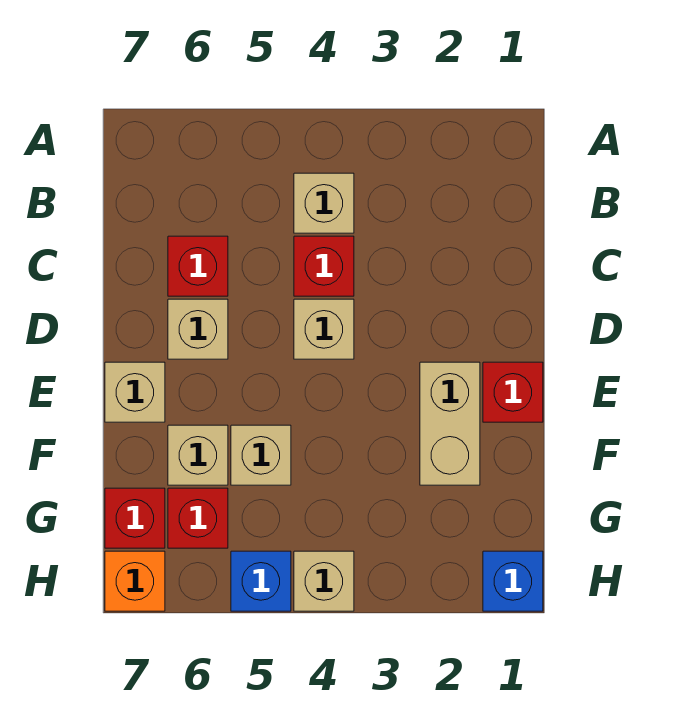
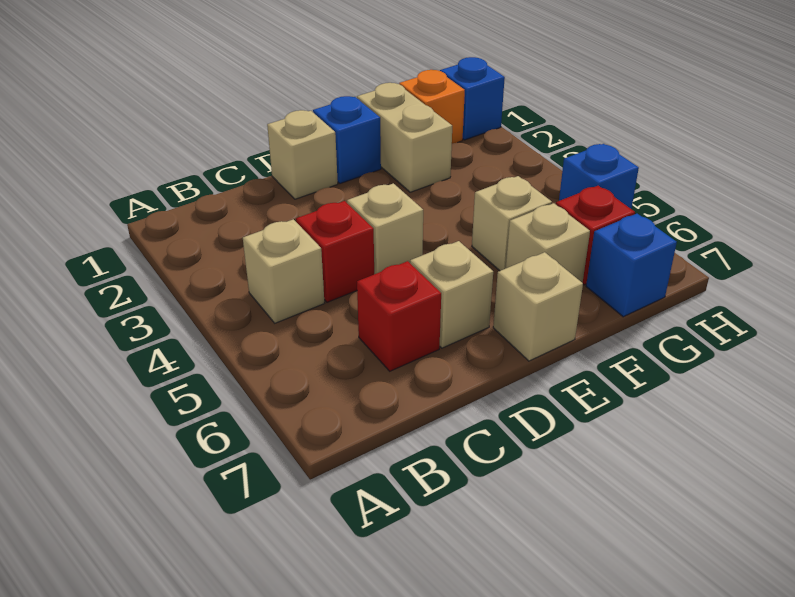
red 1x1 brick [483,362,543,422] -> blue 1x1 brick [313,96,381,183]
tan 1x2 brick [420,362,480,485] -> tan 1x2 brick turned to [357,83,452,192]
red 1x1 brick [105,488,165,548] -> blue 1x1 brick [586,214,677,317]
tan 1x1 brick [294,551,354,611] -> tan 1x1 brick moved to [267,110,338,199]
orange 1x1 brick [105,551,165,611] -> orange 1x1 brick moved to [399,70,465,143]

